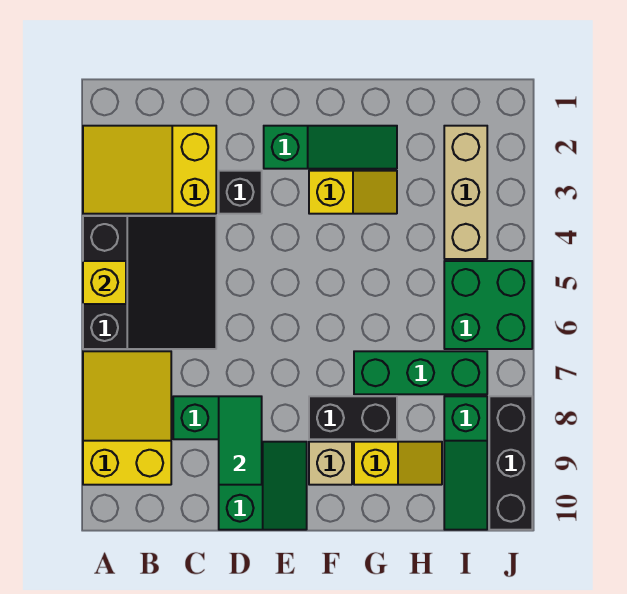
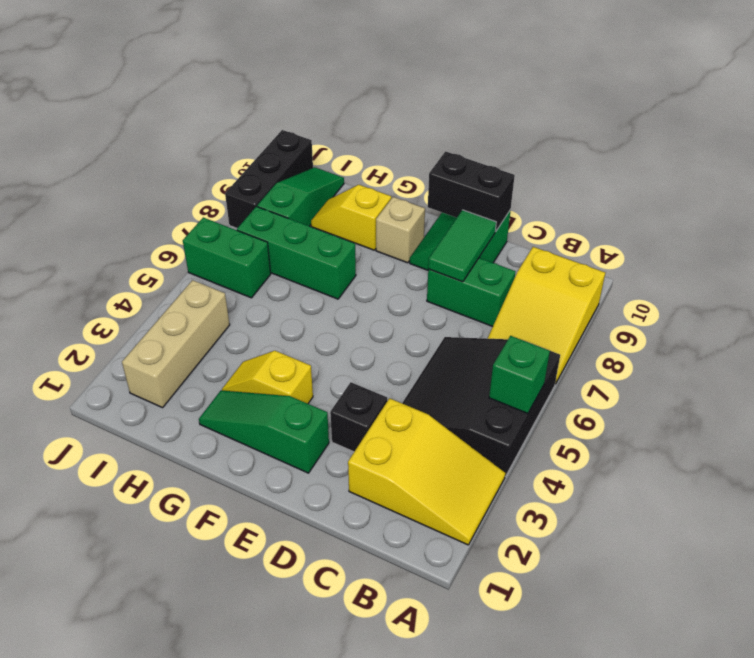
yellow 1x1 brick [83,261,126,304] -> green 1x1 brick [489,336,550,414]
black 1x2 brick [309,396,397,439] -> black 1x2 brick moved to [428,151,515,231]
green 2x2 brick [444,261,532,349] -> green 1x2 brick [183,218,271,298]

